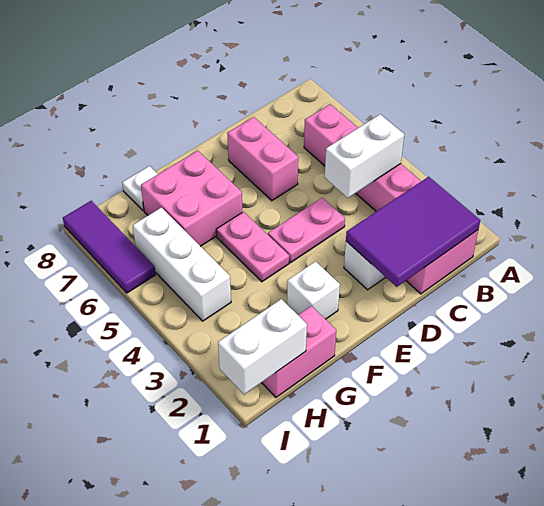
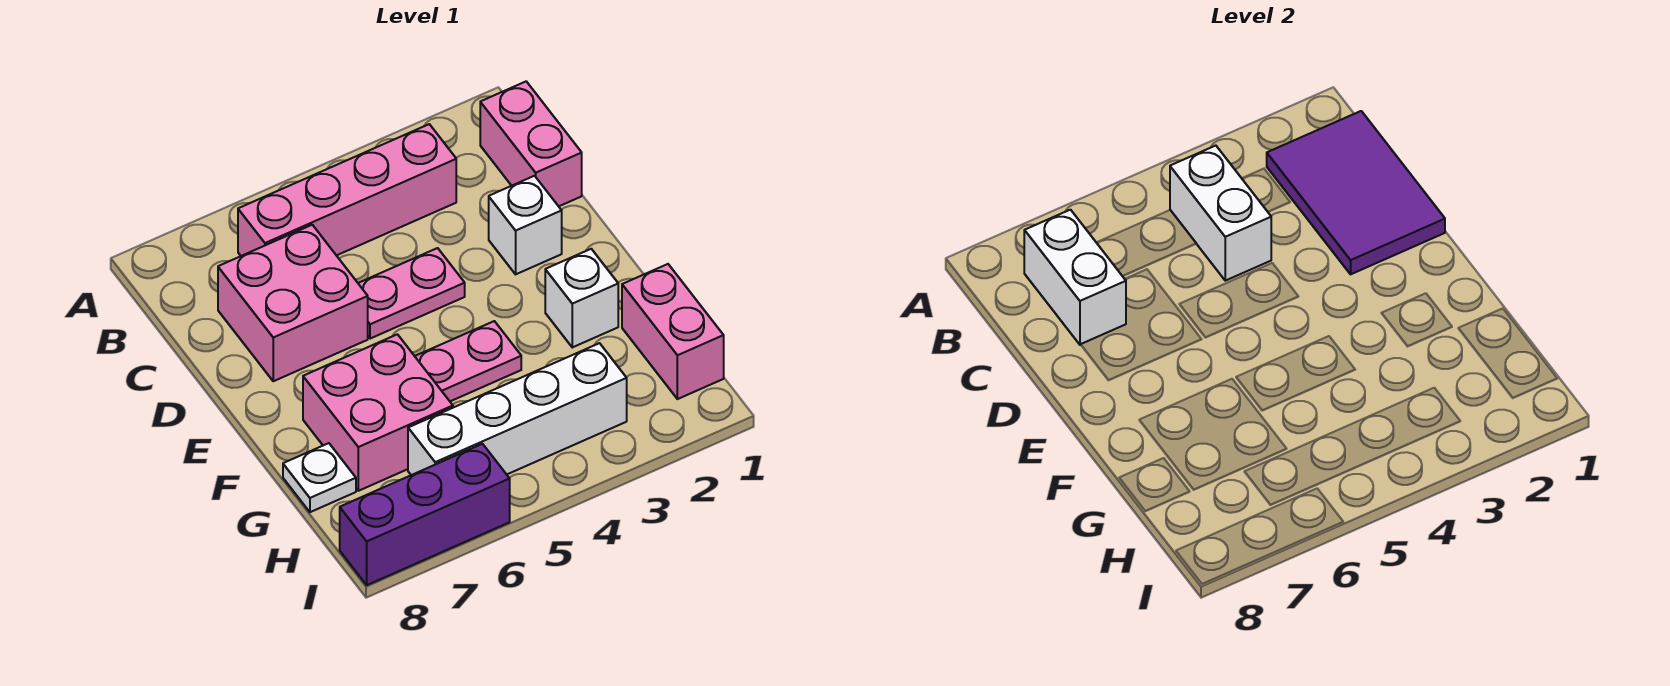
pink 1x2 plate [268,198,345,263] -> pink 1x2 plate turned to [358,248,465,339]
pink 1x2 brick [227,117,298,201] -> pink 2x2 brick [218,225,368,381]
white 1x2 brick [218,299,307,395] -> white 1x2 brick moved to [1024,210,1126,345]
white 1x3 brick [133,208,231,321] -> white 1x4 brick [408,343,627,475]
purple 1x3 tile [63,201,156,293] -> purple 1x3 brick [340,444,510,585]

